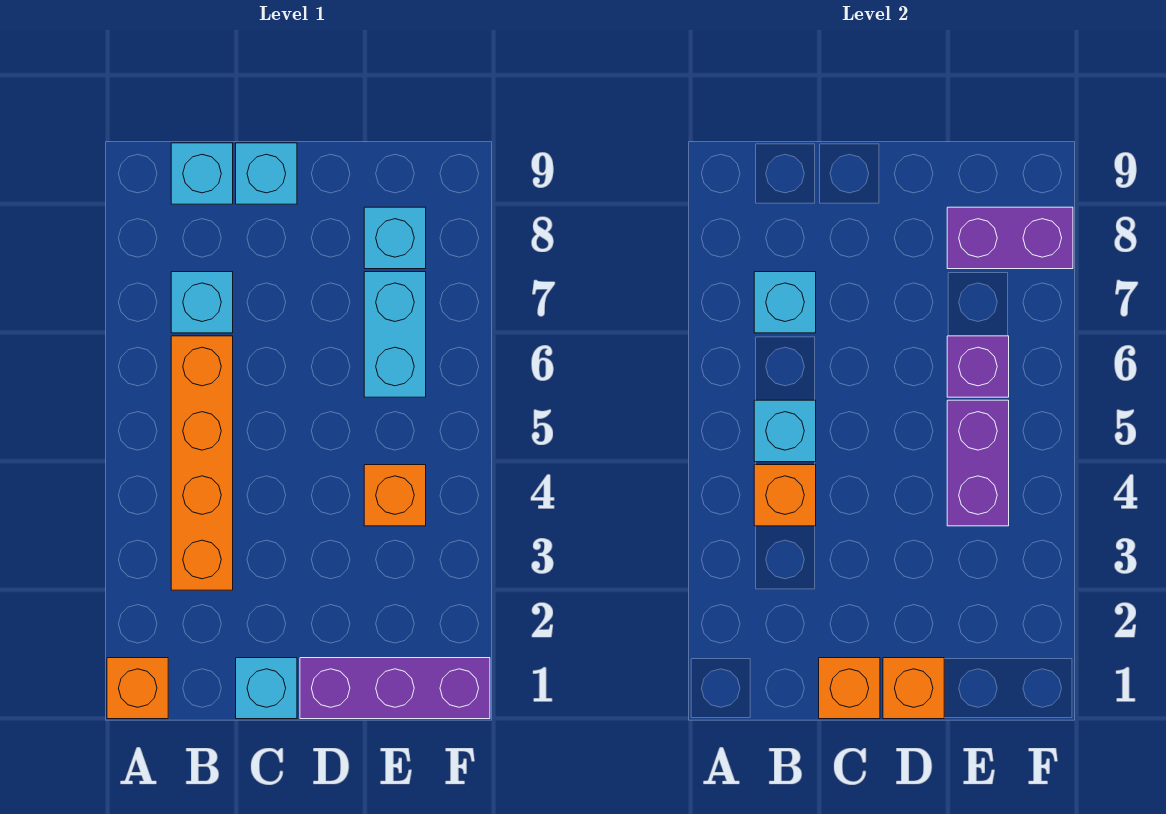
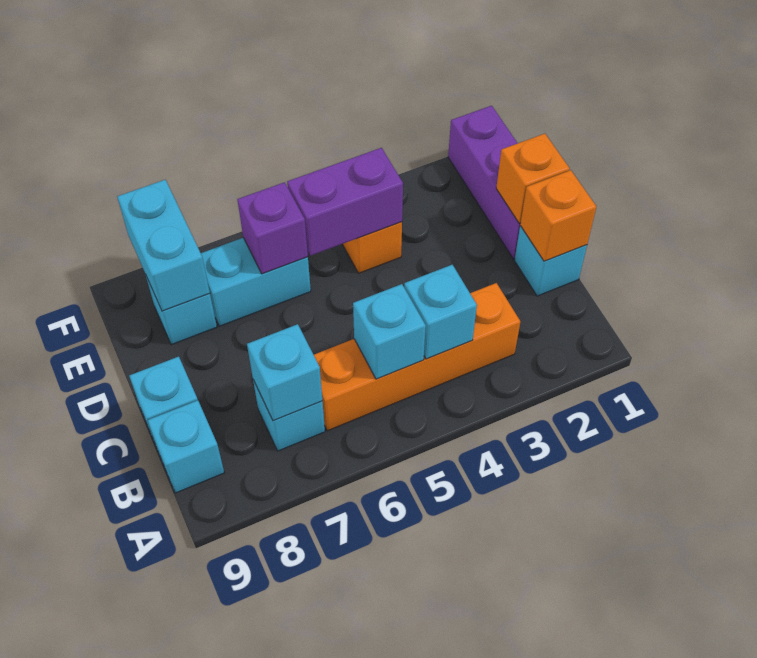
orange 1x1 brick [107,658,168,719] -> none
orange 1x1 brick [754,465,816,526] -> cyan 1x1 brick [404,265,477,359]
purple 1x2 brick [947,207,1073,269] -> cyan 1x2 brick [117,180,210,311]

